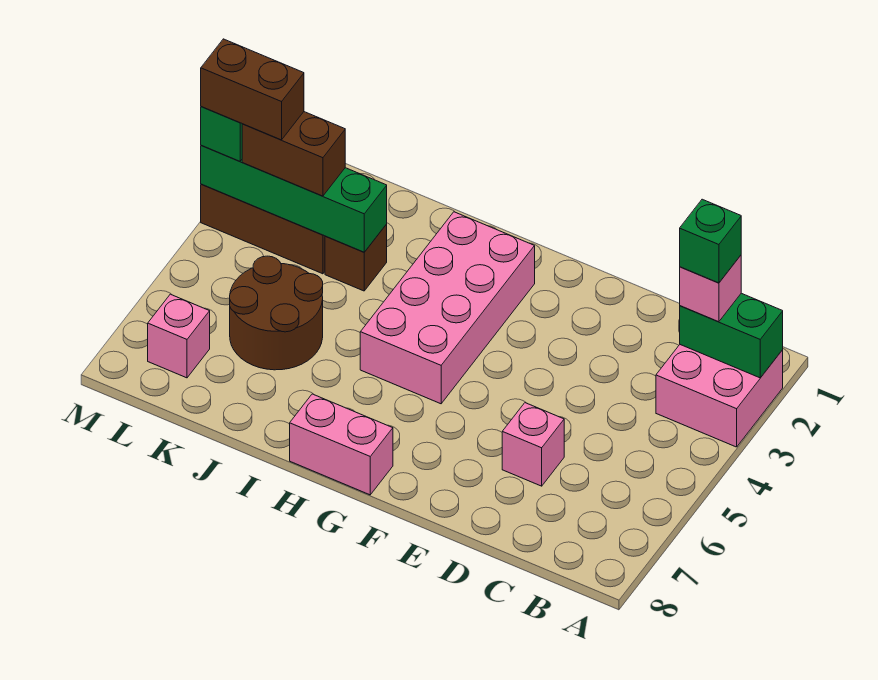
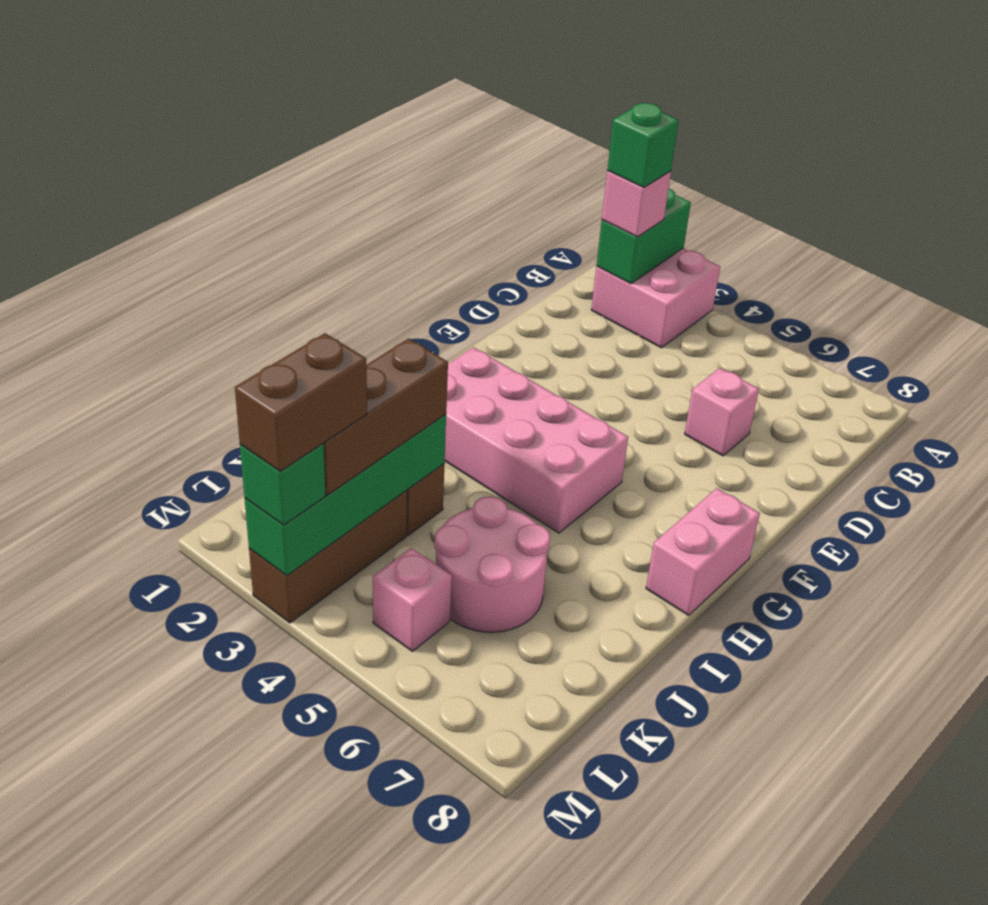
brown 2x2 round brick [230,256,323,370] -> pink 2x2 round brick [435,496,550,632]
brown 1x2 brick [242,112,345,196] -> brown 1x3 brick [323,339,448,495]
pink 1x1 brick [148,294,210,378] -> pink 1x1 brick moved to [373,548,452,651]

